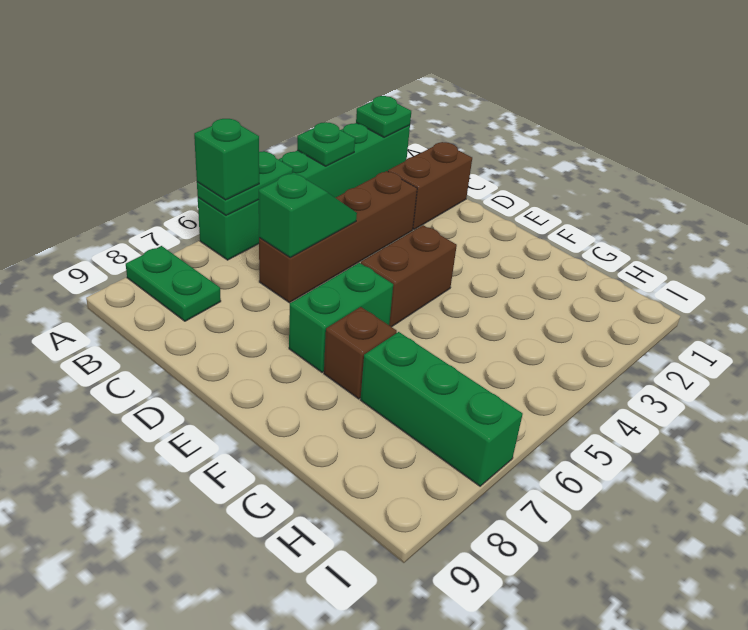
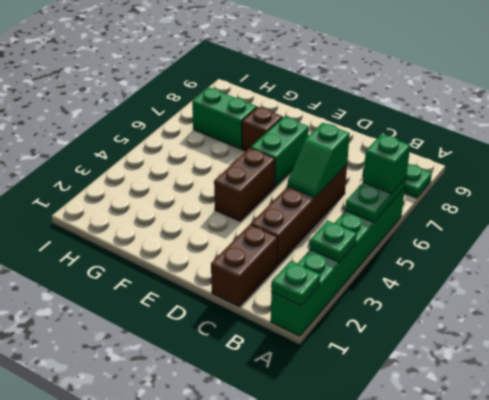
green 1x3 brick [361,332,523,486] -> green 1x2 brick [192,87,257,149]

